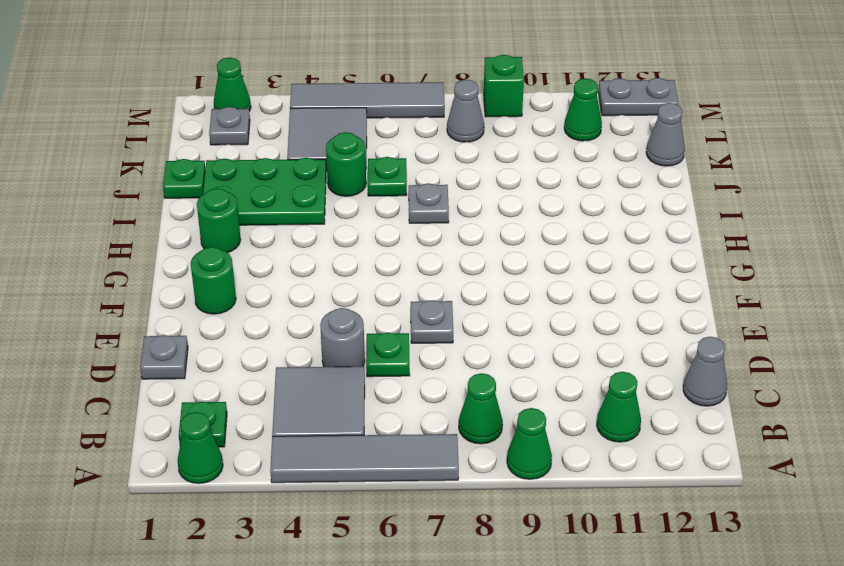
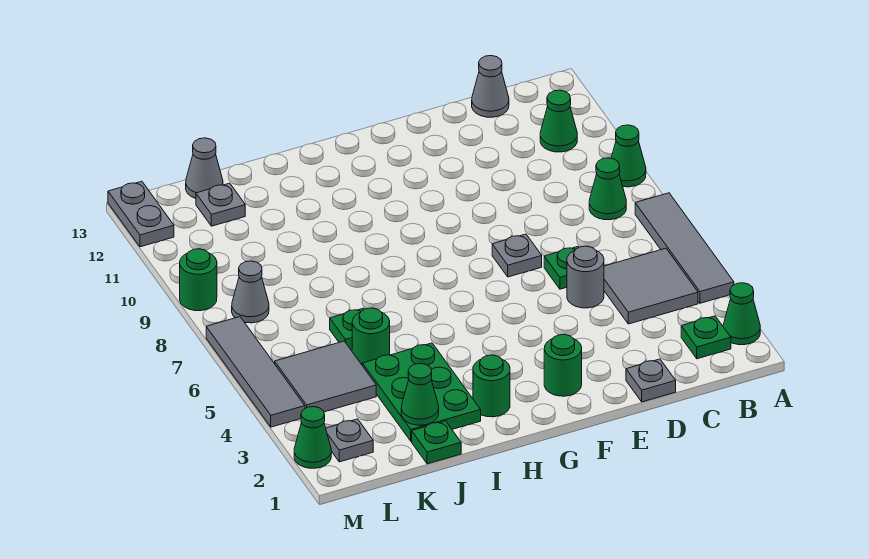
grey 1x1 plate [409,183,449,223] -> grey 1x1 plate moved to [196,183,245,226]
green 1x1 cone [564,78,602,141] -> green 1x1 cone moved to [401,364,439,425]
green 1x1 brick [484,55,524,117] -> green 1x1 round brick [180,249,217,311]

